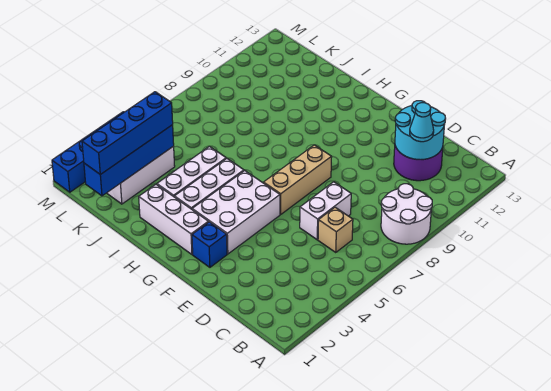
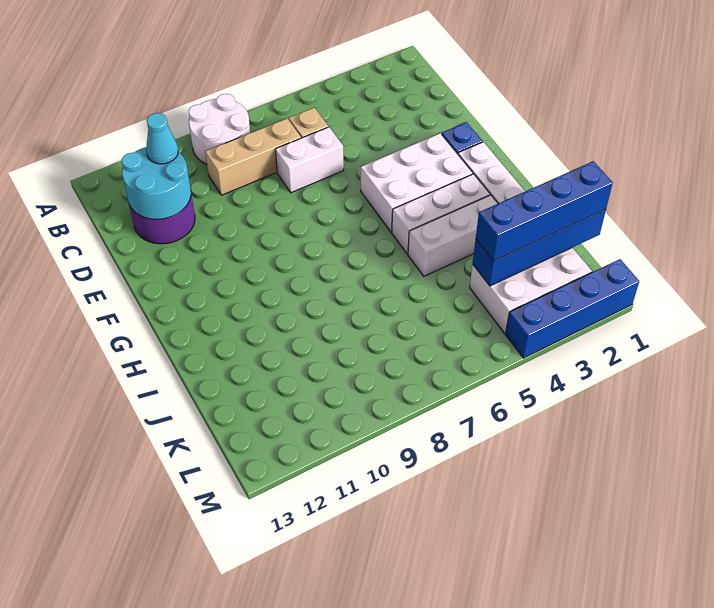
tan 1x3 brick [264,145,332,214] -> tan 1x3 brick moved to [205,119,301,195]

